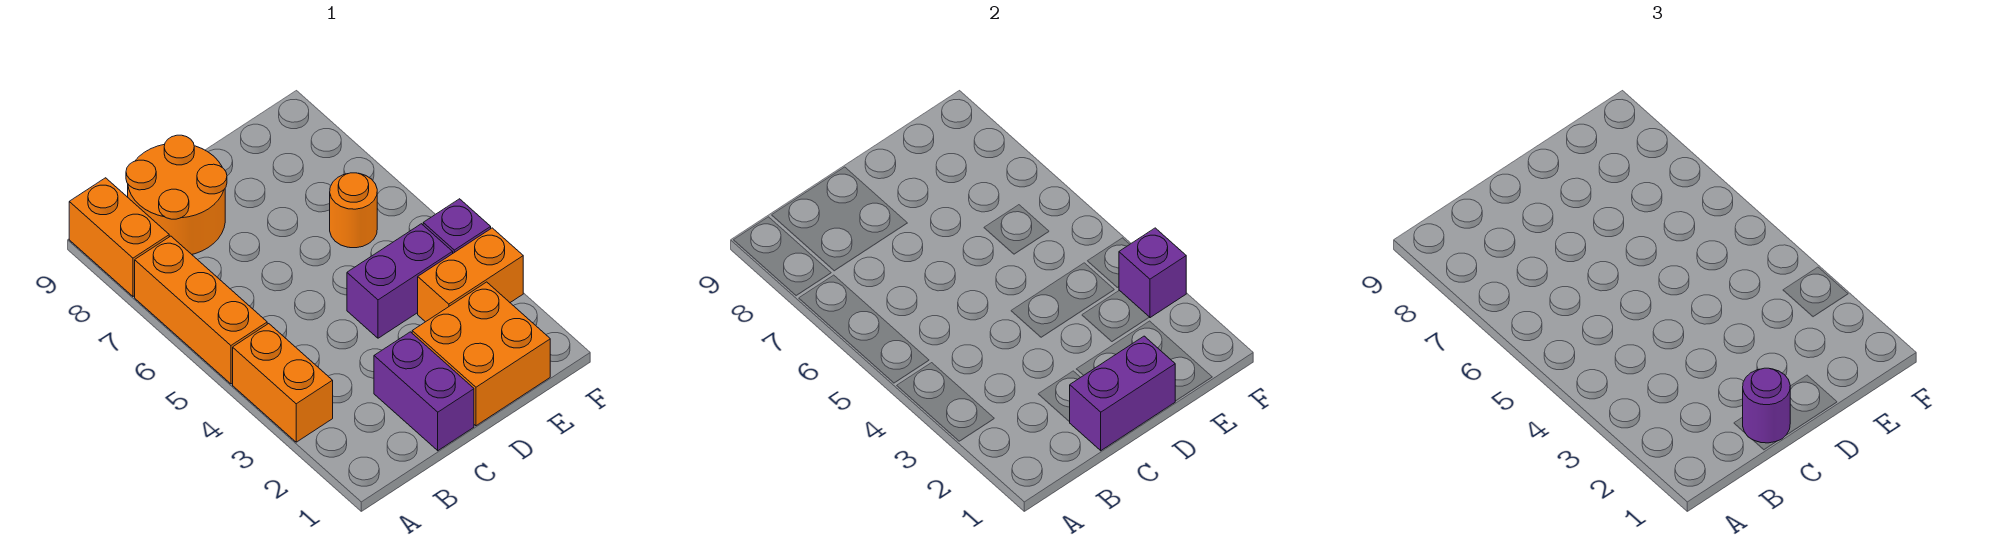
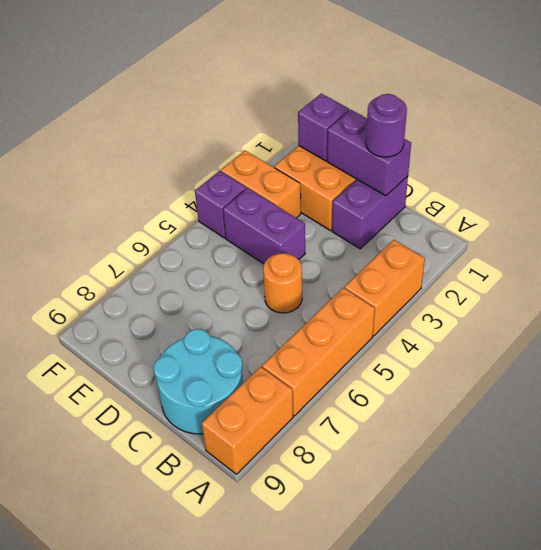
orange 2x2 round brick [126,135,227,254] -> cyan 2x2 round brick [154,329,243,434]
orange 1x1 round brick [330,173,377,248] -> orange 1x1 round brick moved to [263,253,302,313]
purple 1x1 brick [1119,228,1186,318] -> purple 1x1 brick moved to [298,94,349,161]

